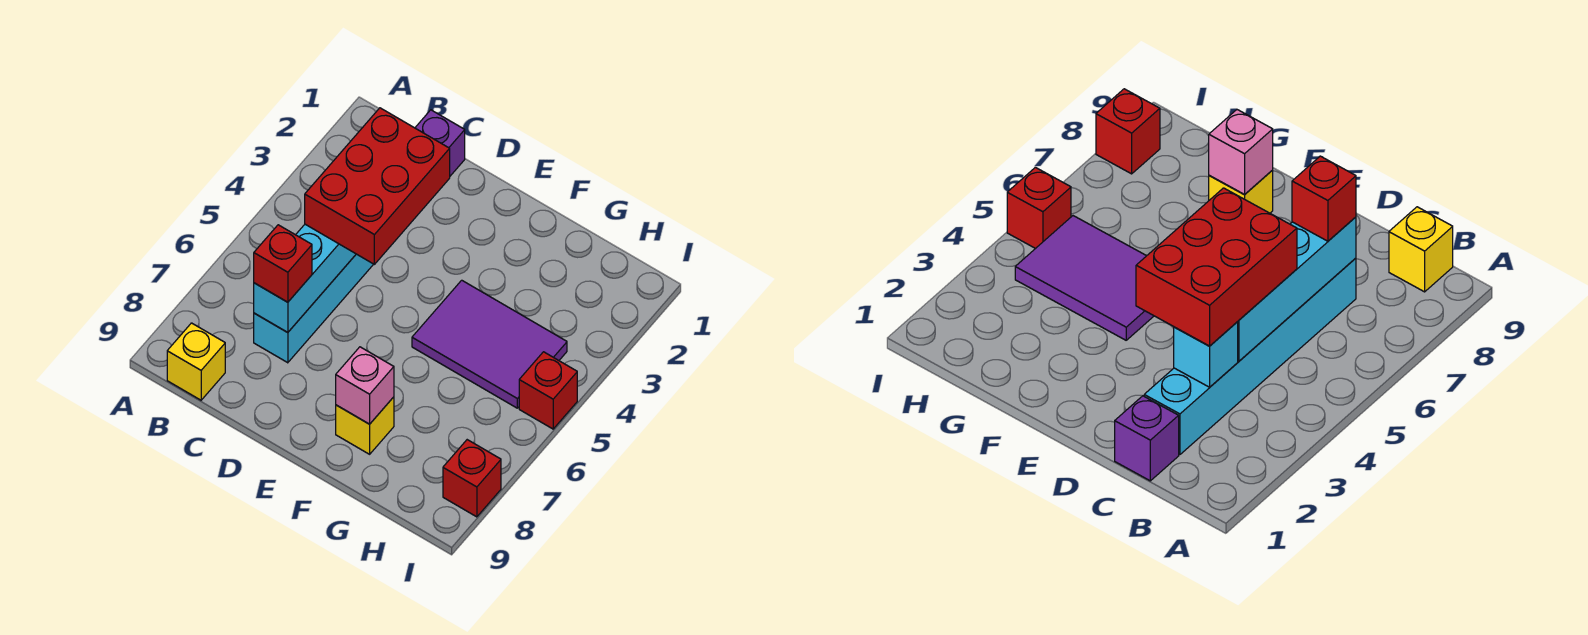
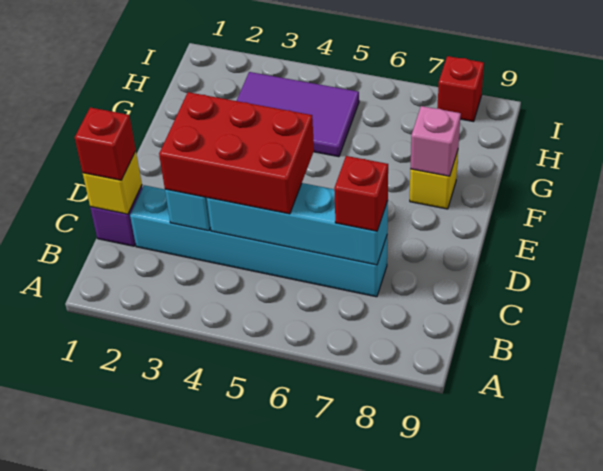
yellow 1x1 brick [167,323,225,400] -> yellow 1x1 brick moved to [83,151,142,214]
purple 2x3 tile [412,280,567,408] -> purple 2x3 tile turned to [237,72,359,157]
red 1x1 brick [519,352,577,429] -> red 1x1 brick moved to [75,107,136,180]

